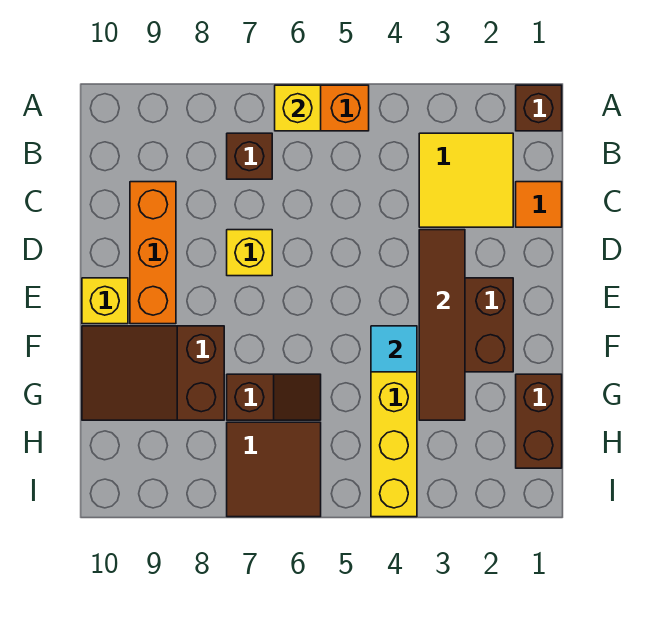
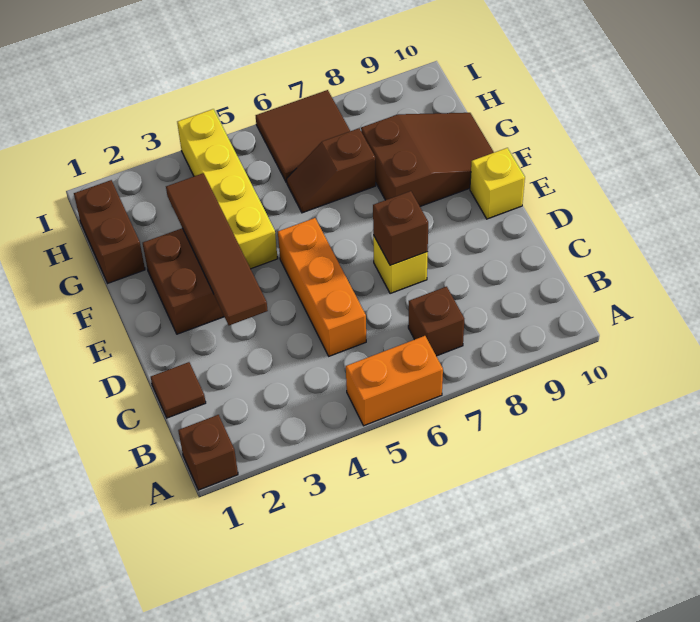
yellow 1x1 brick [275,85,321,131] -> none
yellow 2x2 tile [419,133,513,227] -> none
orange 1x1 tile [516,182,562,227] -> brown 1x1 tile [151,362,206,418]
orange 1x3 brick [130,182,176,324] -> orange 1x3 brick moved to [278,218,366,356]
none -> brown 1x1 brick [373,191,428,265]
cyan 1x1 tile [371,326,417,372] -> none

